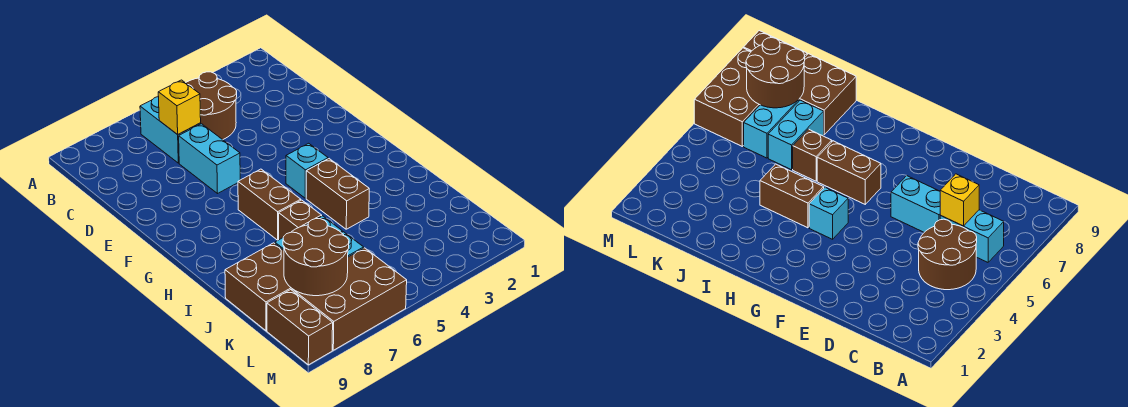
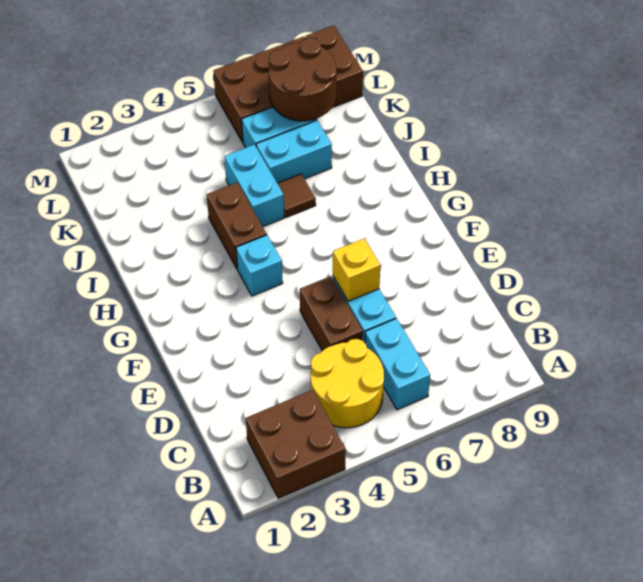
brown 2x2 round brick [186,72,237,140] -> yellow 2x2 round brick [310,339,384,428]
yellow 1x1 brick [158,80,201,135] -> yellow 1x1 brick moved to [333,238,380,301]
brown 1x2 brick [238,169,301,240] -> brown 1x2 brick moved to [300,276,363,351]
none -> cyan 1x2 brick [224,144,284,227]
brown 1x1 brick [279,200,322,240] -> brown 1x1 tile [277,174,316,217]
brown 2x2 brick [225,243,292,331] -> brown 2x2 brick moved to [246,390,346,498]

